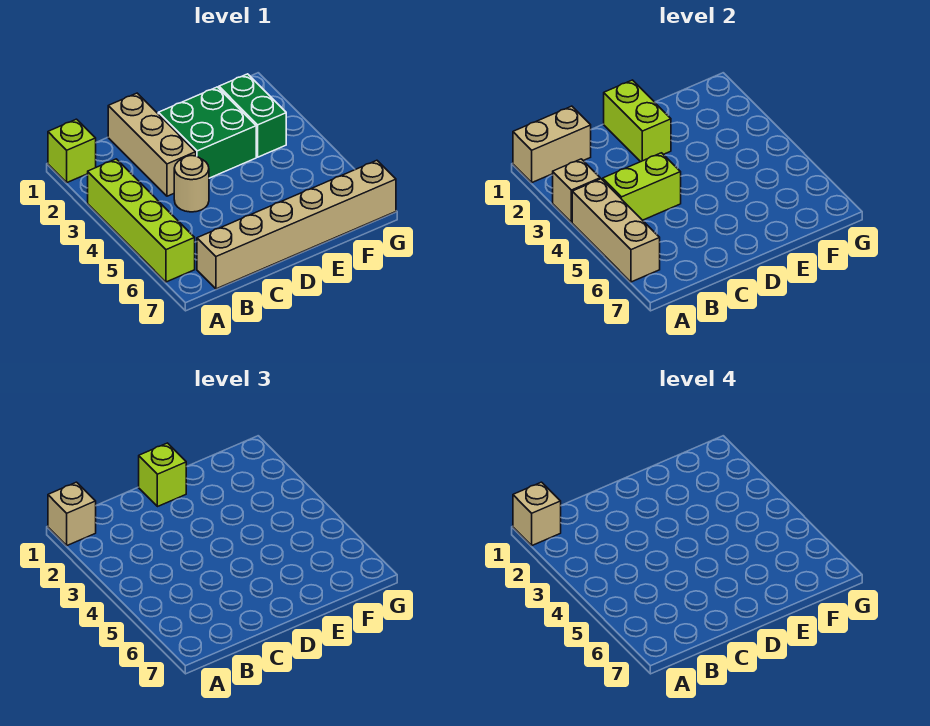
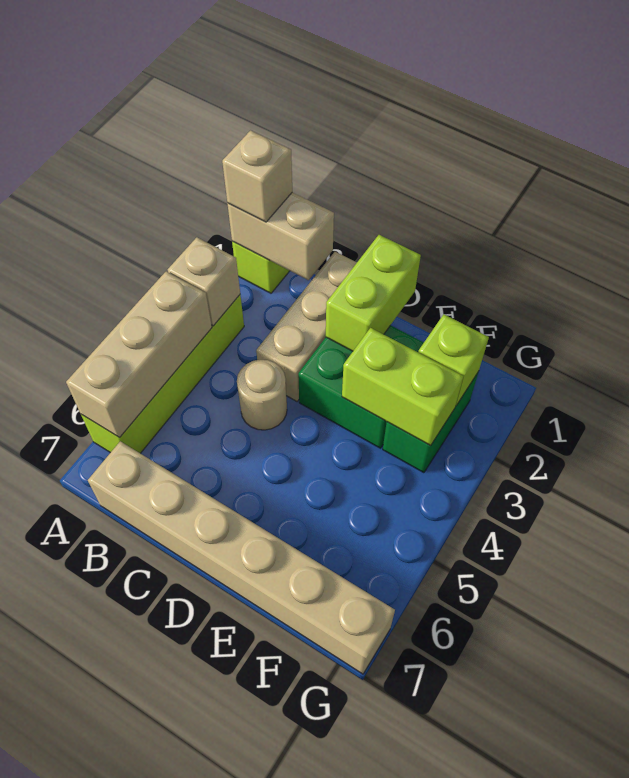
tan 1x1 brick [513,482,561,545] -> none
lime 1x2 brick [603,153,681,220] -> lime 1x2 brick moved to [342,328,463,446]
lime 1x1 brick [139,443,186,507] -> lime 1x1 brick moved to [418,314,489,406]

